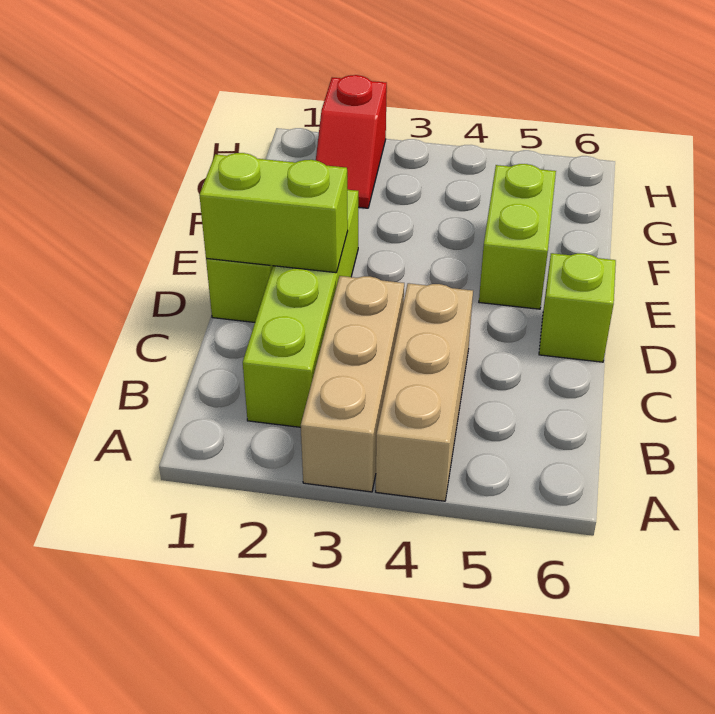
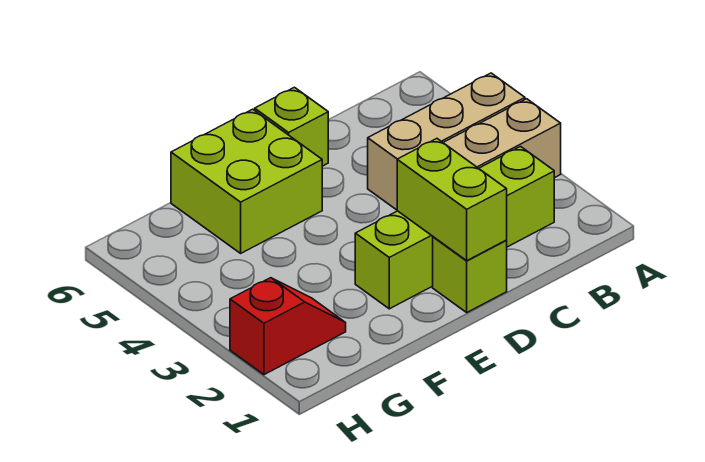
lime 1x2 brick [479,164,556,309] -> lime 2x2 brick [171,109,322,253]

